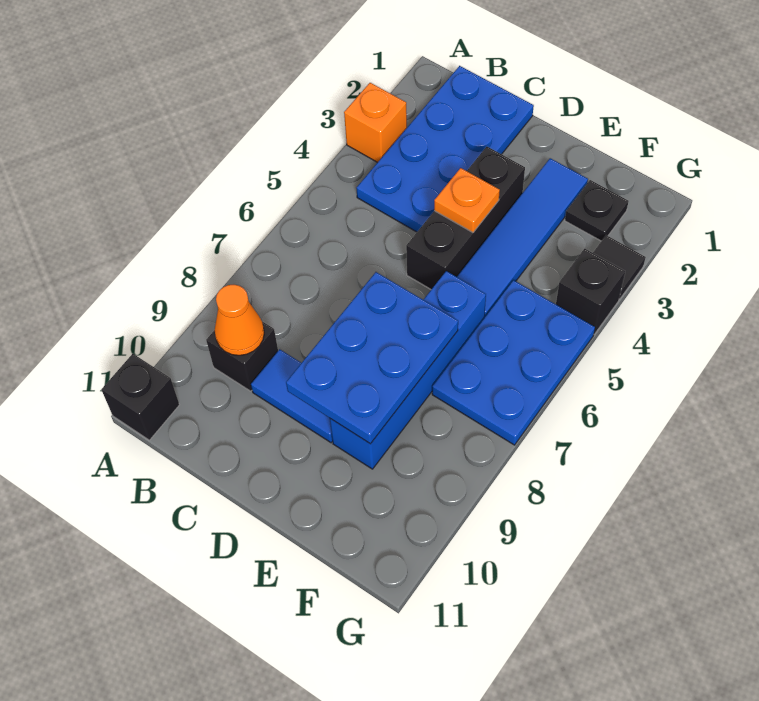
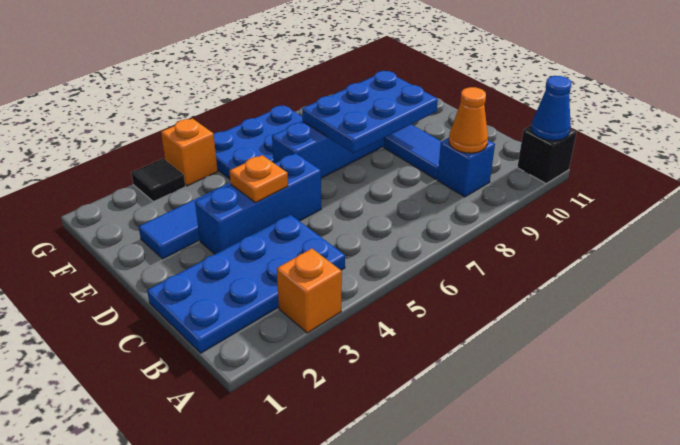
none -> blue 1x1 cone [531,76,572,140]
black 1x1 brick [206,322,278,391] -> blue 1x1 brick [437,138,495,197]
black 1x3 brick [406,147,525,289] -> blue 1x3 brick [195,153,321,254]
black 1x1 plate [565,180,628,241] -> none
black 1x1 brick [556,249,625,334] -> orange 1x1 brick [161,118,218,186]

